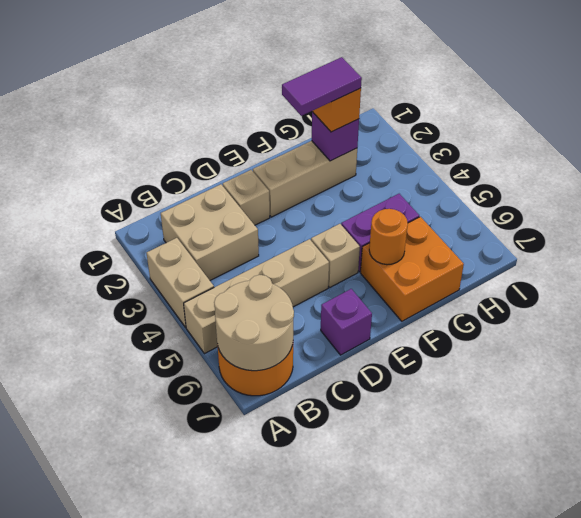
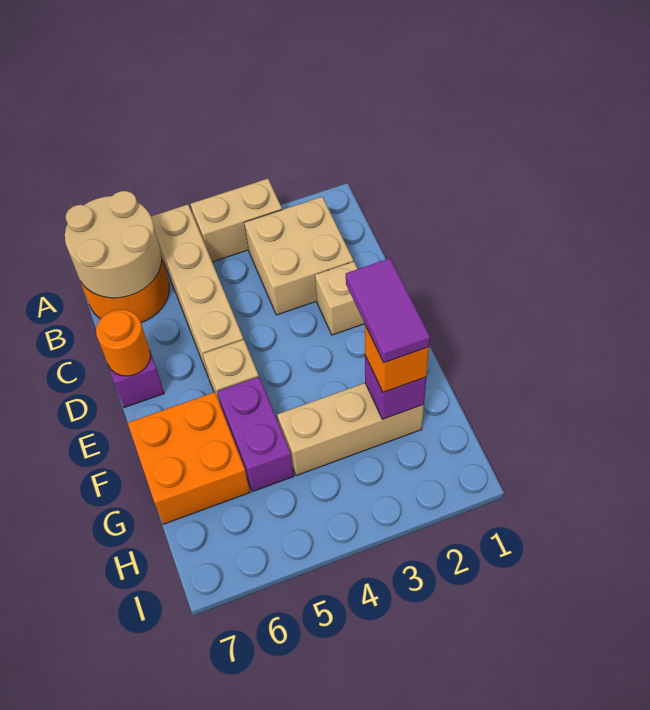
tan 1x3 brick [253,141,357,217] -> tan 1x3 brick turned to [277,383,424,476]
orange 1x1 round brick [369,209,408,265] -> orange 1x1 round brick moved to [96,309,151,376]

